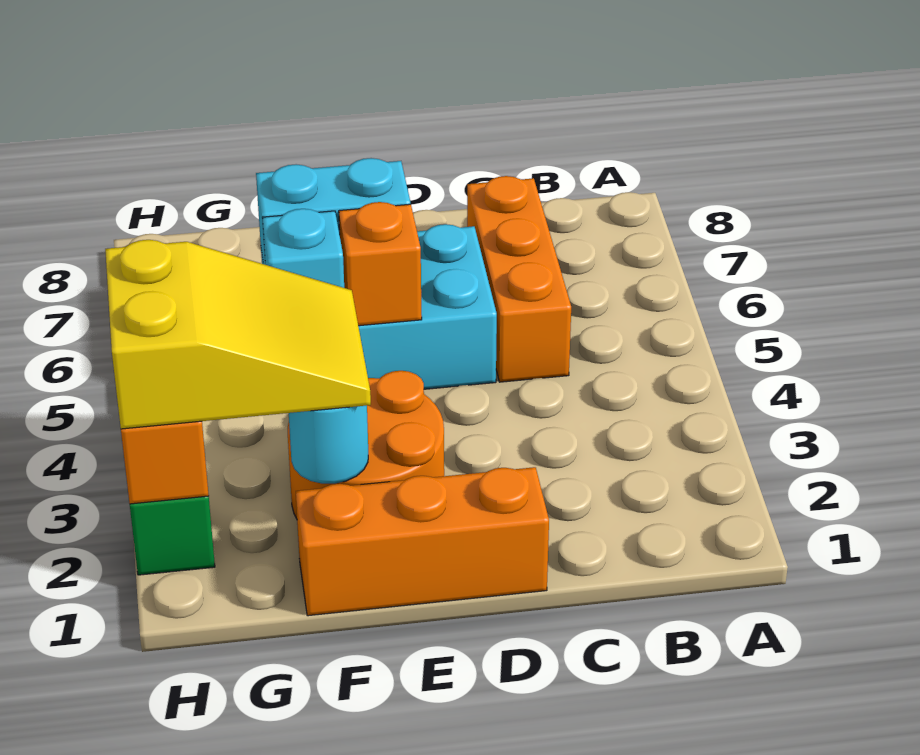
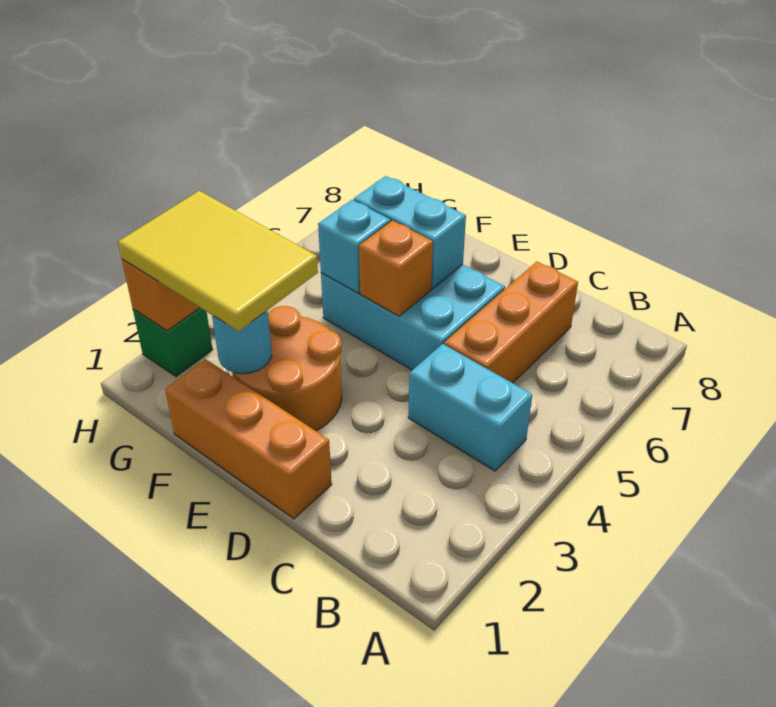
none -> cyan 1x2 brick [408,344,532,471]
yellow 2x3 slope [105,240,371,429] -> yellow 2x3 tile [118,191,318,331]

